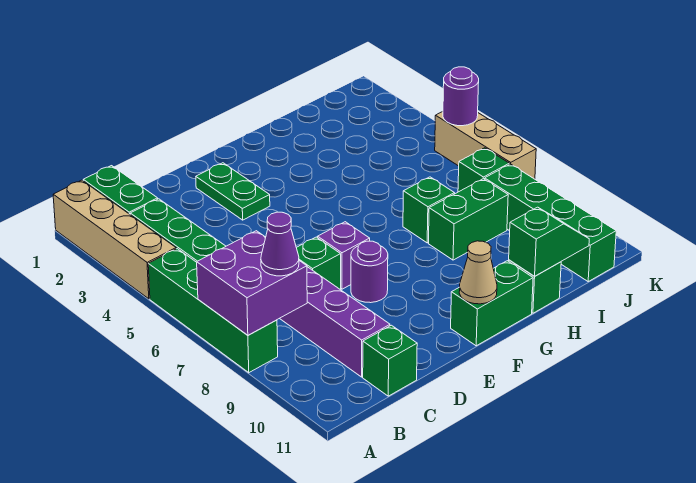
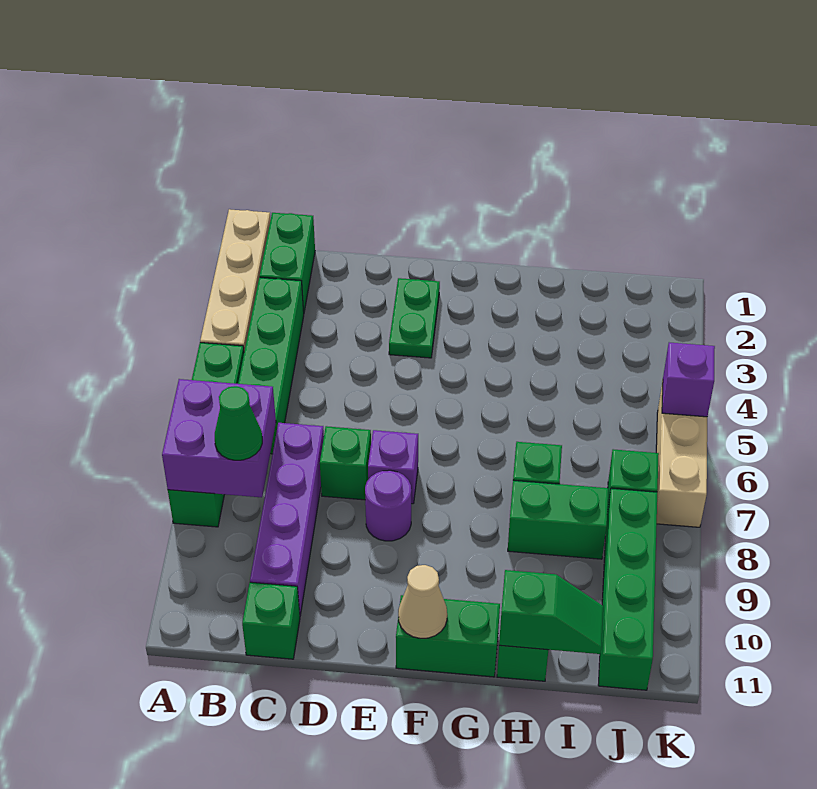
purple 1x1 cone [261,212,299,276] -> green 1x1 cone [215,386,262,460]
purple 1x1 round brick [443,67,479,126] -> purple 1x1 brick [662,343,715,417]

